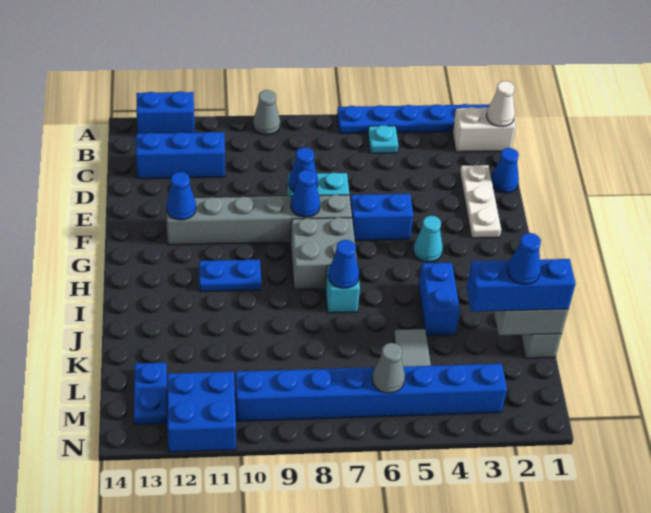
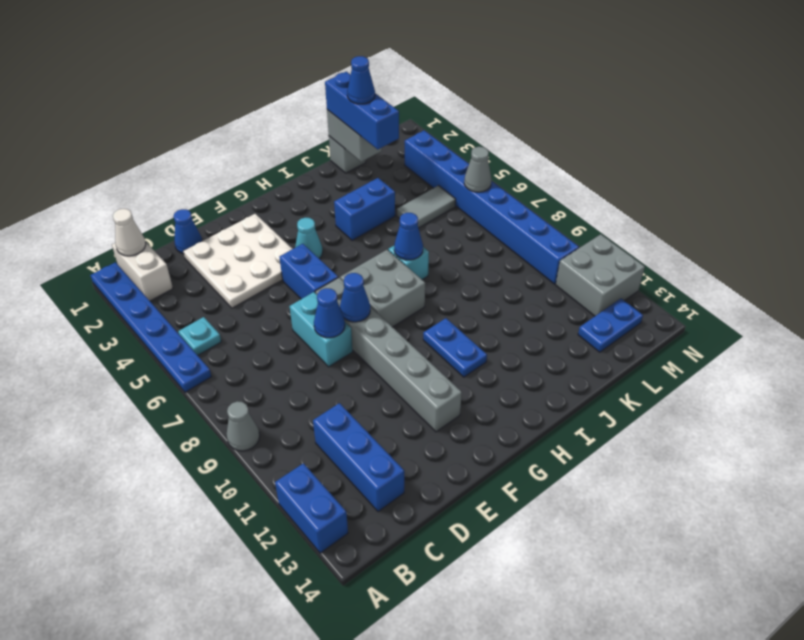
white 1x3 plate [460,165,501,238] -> white 3x3 plate [184,214,292,308]
blue 1x1 cone [166,172,196,220] -> none
blue 2x2 brick [167,372,236,452] -> grey 2x2 brick [556,234,645,316]

